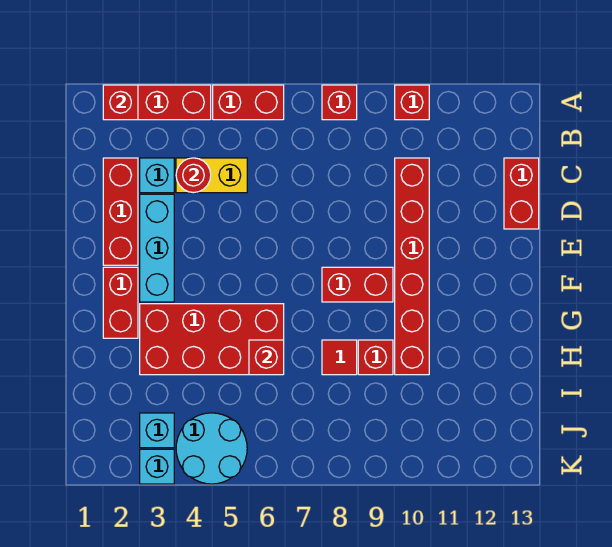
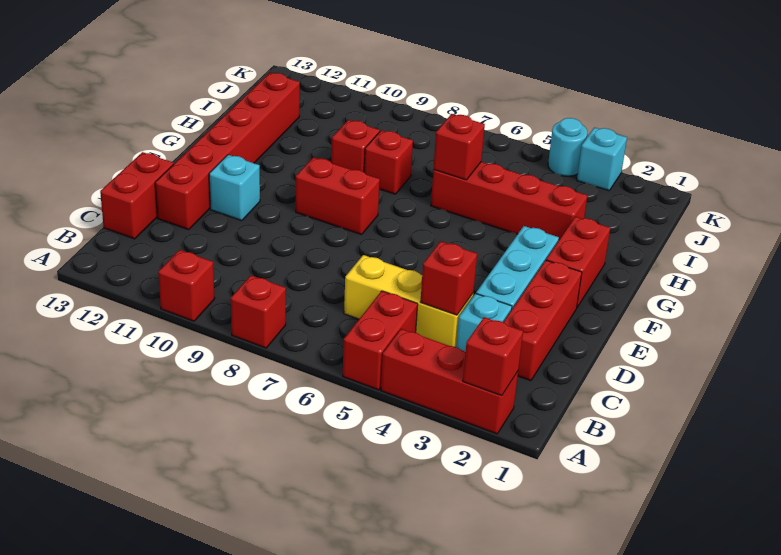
red 1x2 brick [213,85,284,120] -> red 1x2 brick turned to [343,291,418,390]
yellow 1x2 brick [176,158,247,193] -> yellow 1x3 brick [344,255,474,347]
red 1x1 round brick [176,158,211,193] -> red 1x1 brick [420,241,477,315]
red 1x6 brick [395,158,429,375] -> red 1x6 brick moved to [155,73,300,230]
red 2x4 brick [140,304,284,375] -> red 1x4 brick [431,162,587,240]
red 1x1 tile [322,340,357,375] -> red 1x1 brick [364,130,413,194]
cyan 1x1 brick [140,413,174,448] -> cyan 1x1 brick moved to [209,155,260,221]
cyan 2x2 round brick [176,413,247,484] -> cyan 1x1 round brick [548,118,587,176]

